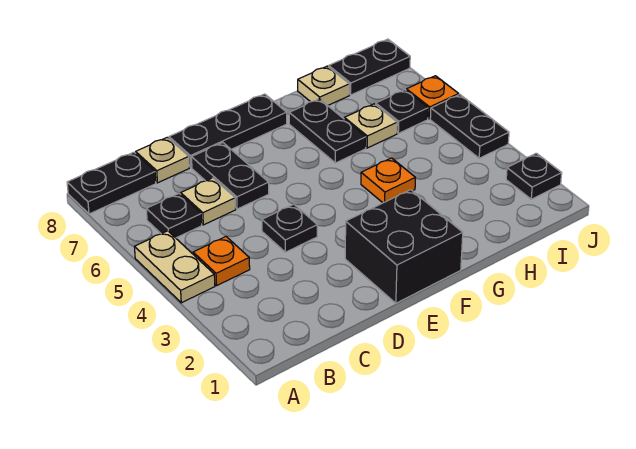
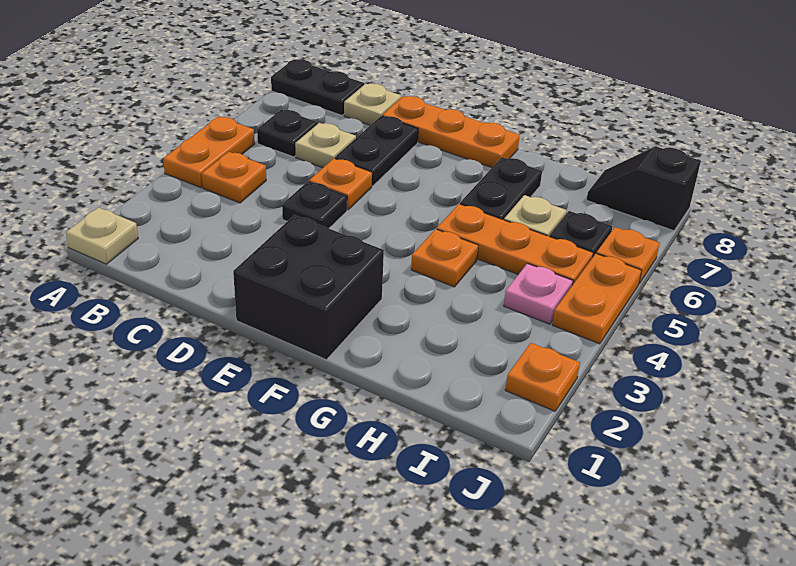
tan 1x2 plate [134,231,215,303] -> orange 1x2 plate [163,117,255,188]
none -> orange 1x1 plate [309,158,372,210]
black 1x3 plate [169,94,287,168] -> orange 1x3 plate [382,96,520,167]
none -> orange 1x3 plate [437,204,593,285]
tan 1x1 plate [298,66,349,106] -> tan 1x1 plate moved to [66,208,138,264]
none -> pink 1x1 plate [504,264,573,324]
black 1x2 plate [329,39,410,95] -> black 1x2 slope [587,146,701,231]
black 1x1 plate [506,153,562,199] -> orange 1x1 plate [505,343,580,411]
black 1x2 plate [430,95,509,158] -> orange 1x2 plate [552,254,642,344]

